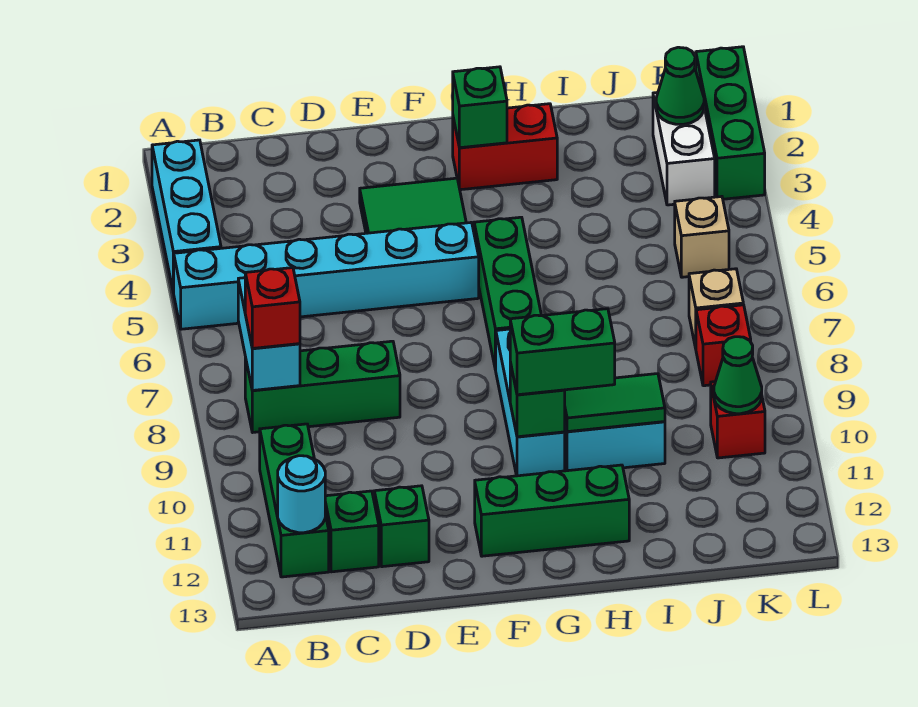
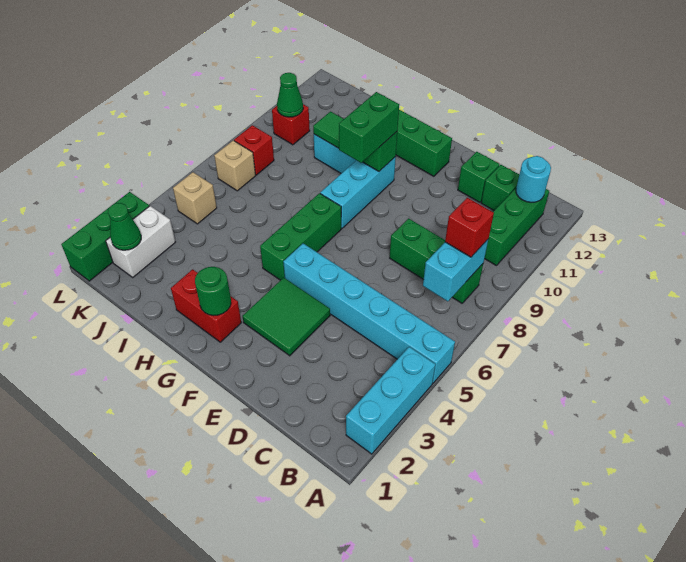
green 1x1 brick [453,67,507,148] -> green 1x1 round brick [195,267,231,316]
green 1x2 brick [510,309,615,395] -> green 1x2 brick turned to [339,92,399,163]

